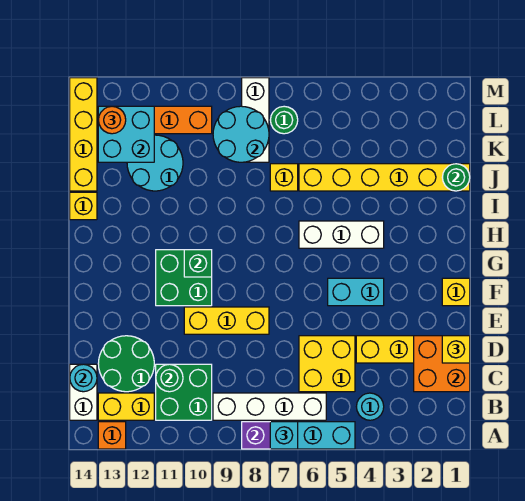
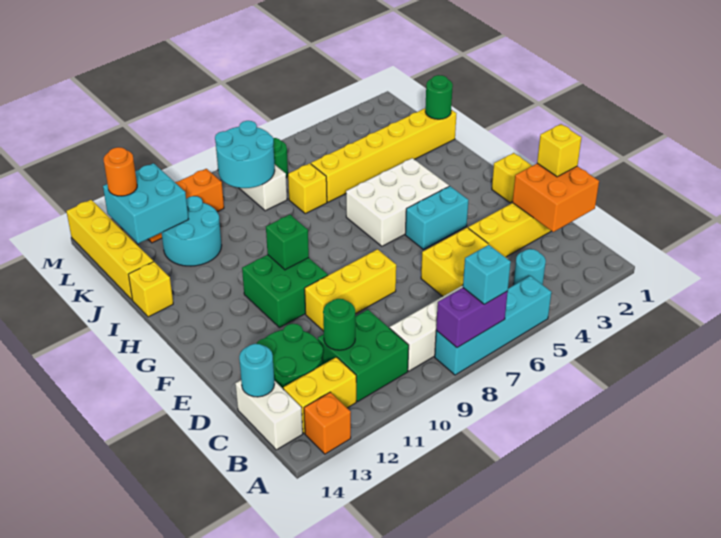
white 1x3 brick [299,221,384,248] -> white 2x3 brick [346,158,449,246]

